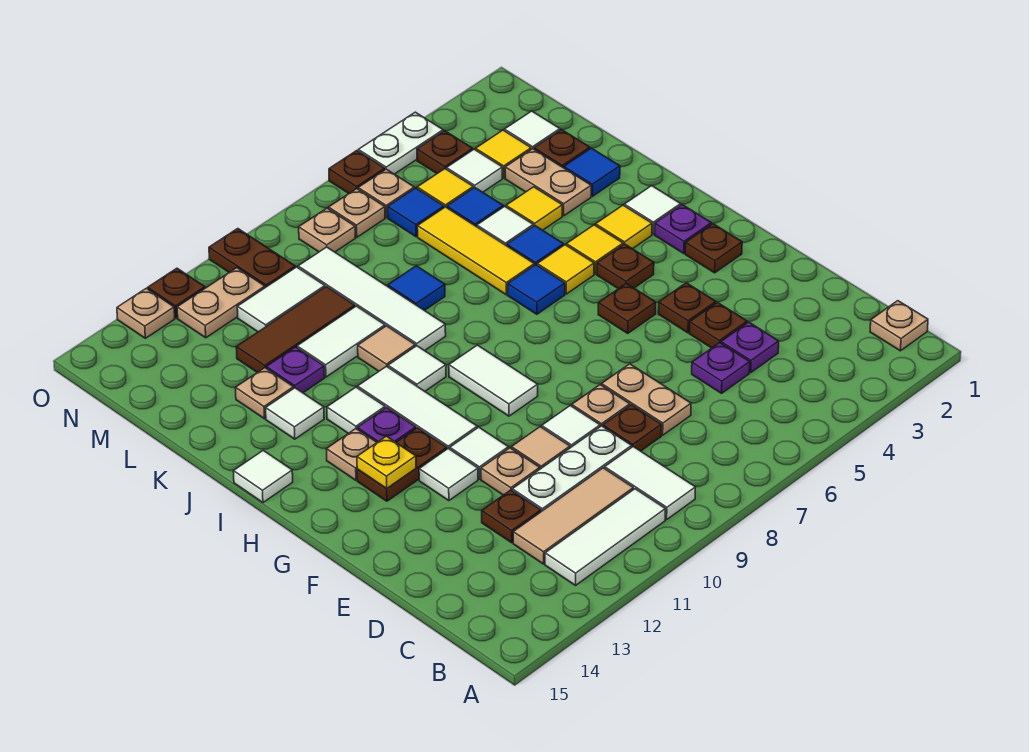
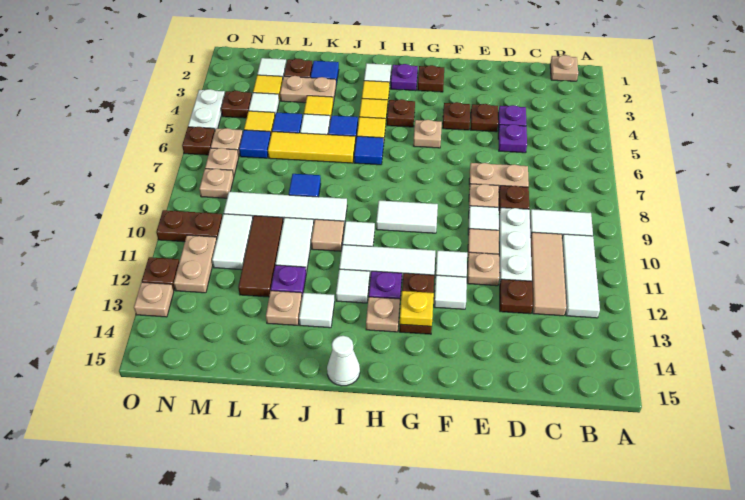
brown 1x1 plate [598,283,656,333] -> tan 1x1 plate [413,120,442,148]
white 1x1 tile [233,450,293,503] -> white 1x1 cone [327,336,360,386]

